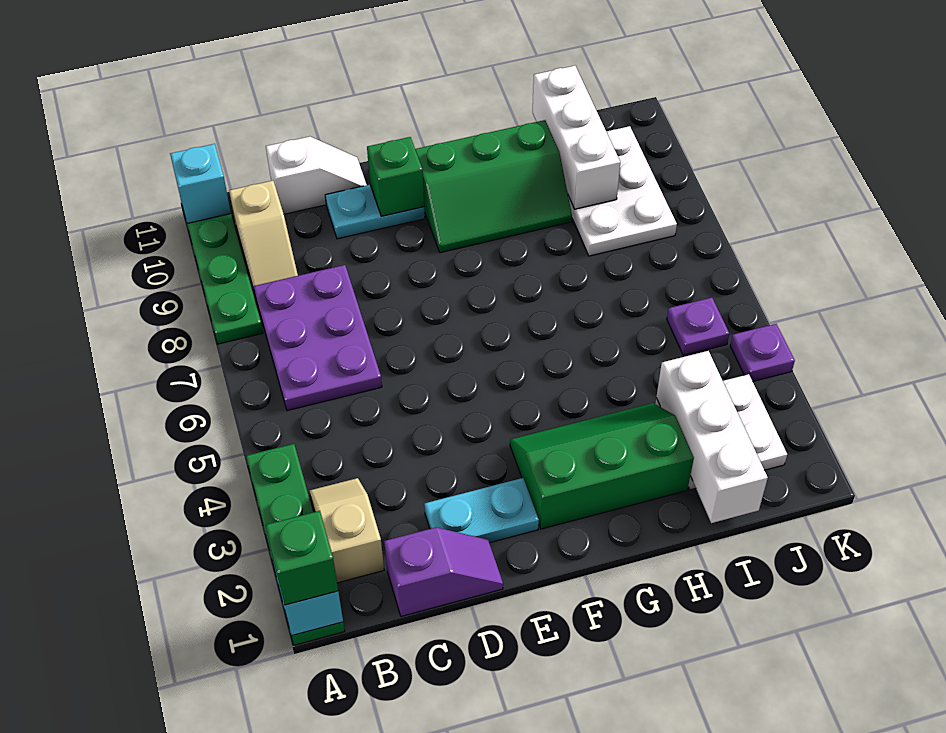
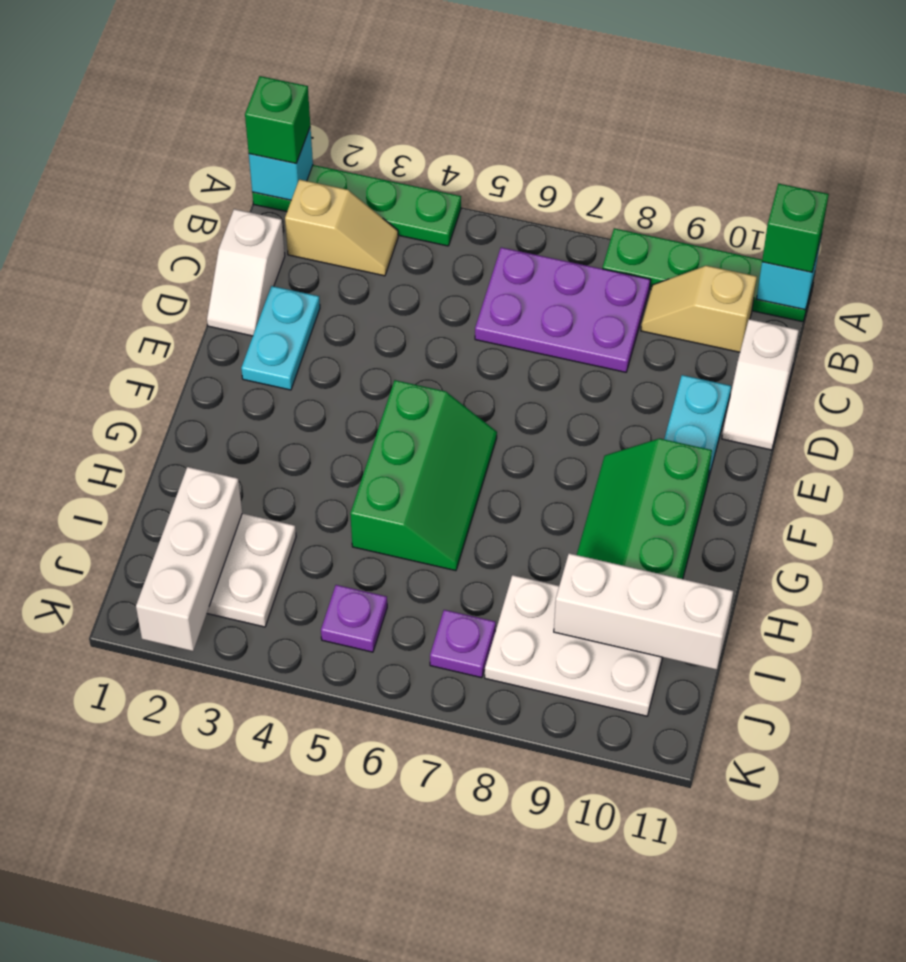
purple 1x2 slope [384,527,503,616] -> white 1x2 slope [207,209,285,336]
green 1x1 brick [367,137,424,216] -> green 1x1 brick moved to [762,183,829,272]
green 2x3 slope [510,403,694,529] -> green 2x3 slope moved to [350,380,497,571]
white 1x3 brick [656,351,768,523] -> white 1x3 brick turned to [136,467,242,651]
purple 1x1 plate [730,324,795,381] -> purple 1x1 plate moved to [430,610,496,678]

